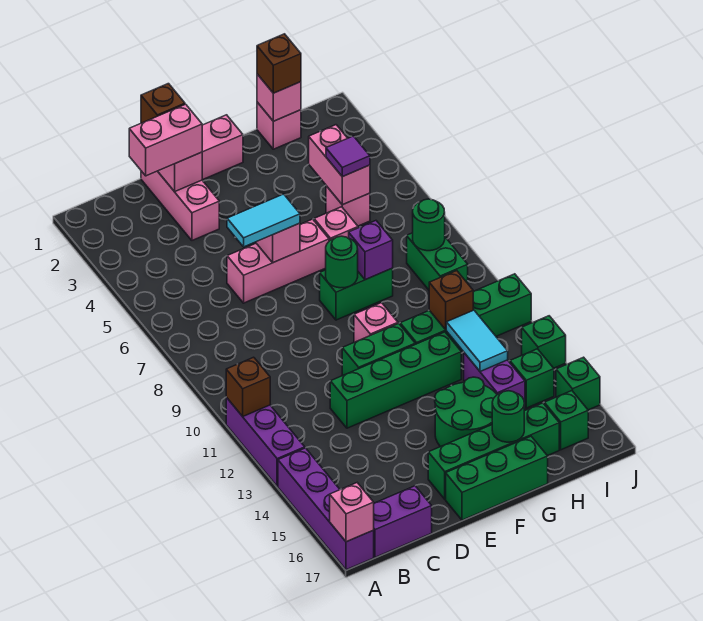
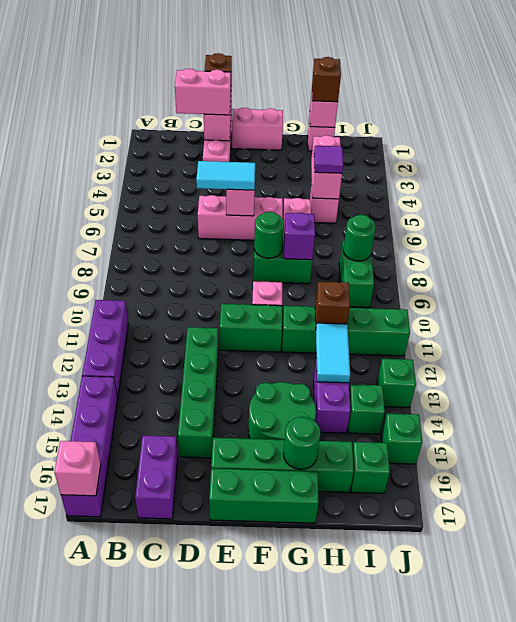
brown 1x1 brick [226,357,270,416] -> none
purple 1x2 brick [373,486,432,557] -> purple 1x2 brick turned to [135,436,178,519]
green 1x4 brick [330,332,461,428] -> green 1x4 brick turned to [178,327,218,458]

